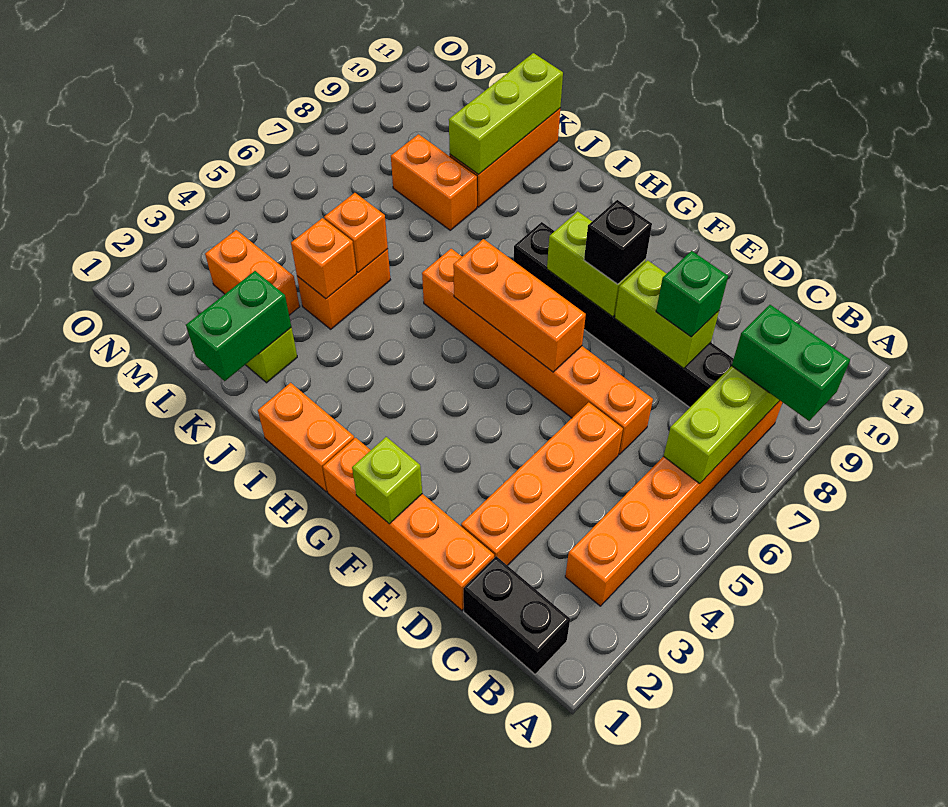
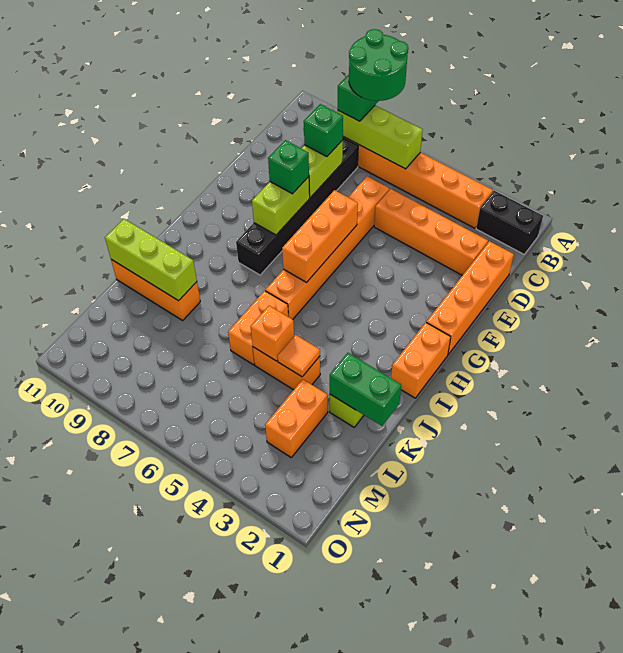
none -> green 2x2 round brick [349,29,408,101]
black 1x2 brick [463,556,570,674] -> black 1x2 brick turned to [476,191,543,254]
lime 1x1 brick [352,437,422,524] -> none
black 1x1 brick [584,200,652,284] -> green 1x1 brick [268,140,309,194]
orange 1x1 brick [291,218,356,299] -> orange 1x1 tile [277,335,320,377]
orange 1x2 brick [391,134,477,230] -> orange 1x2 brick moved to [228,291,288,365]

